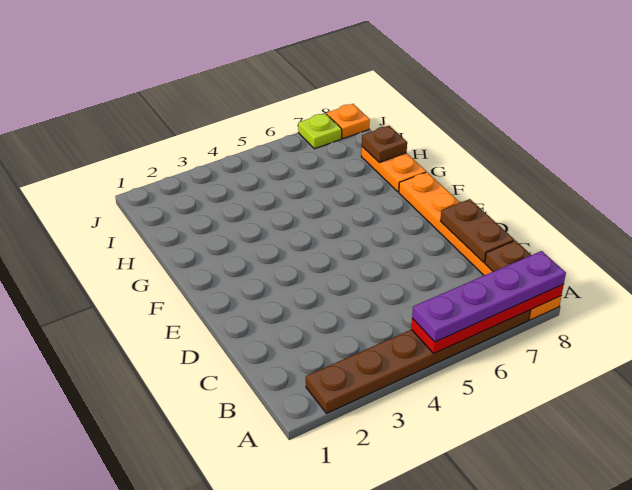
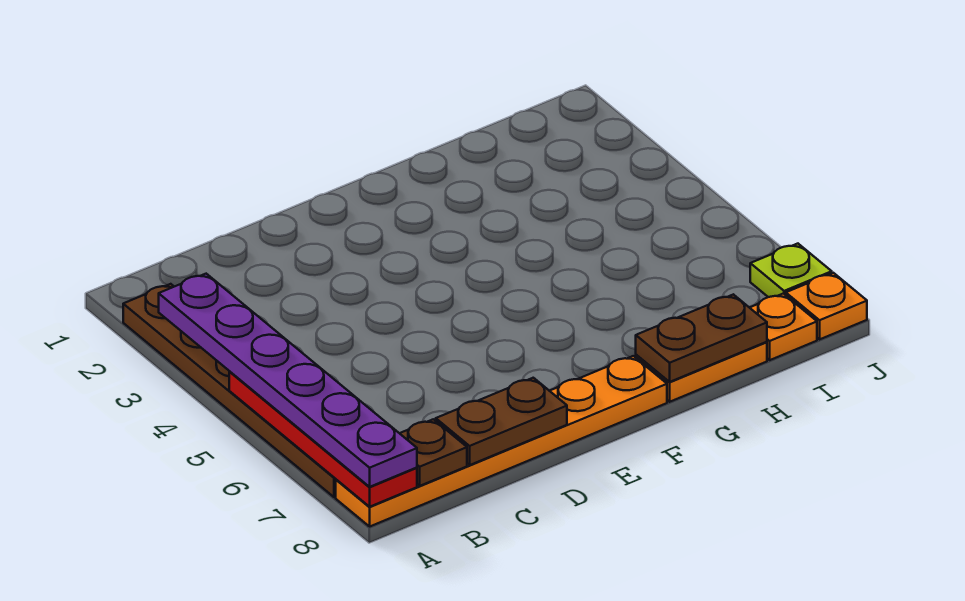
purple 1x4 plate [412,251,566,342] -> purple 1x6 plate [159,274,417,487]
brown 1x1 plate [362,126,407,163] -> brown 1x2 plate [636,294,767,382]
none -> orange 1x1 plate [750,294,817,360]

